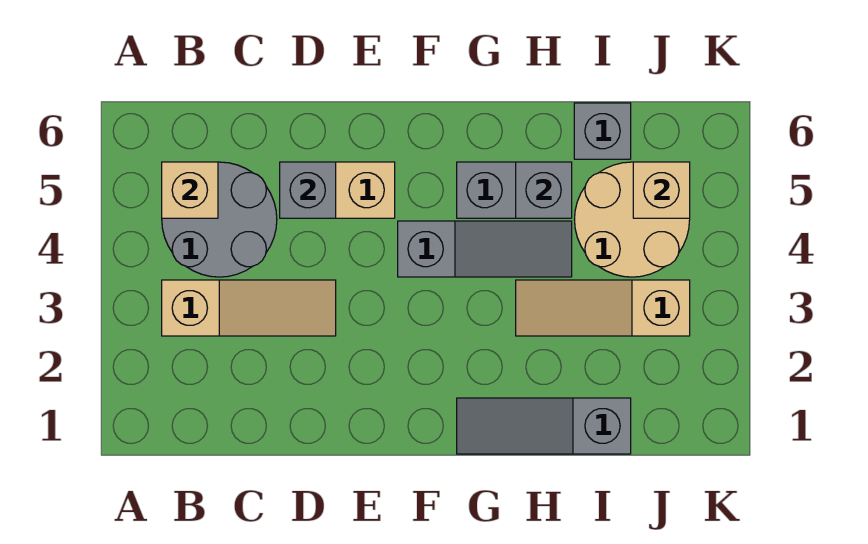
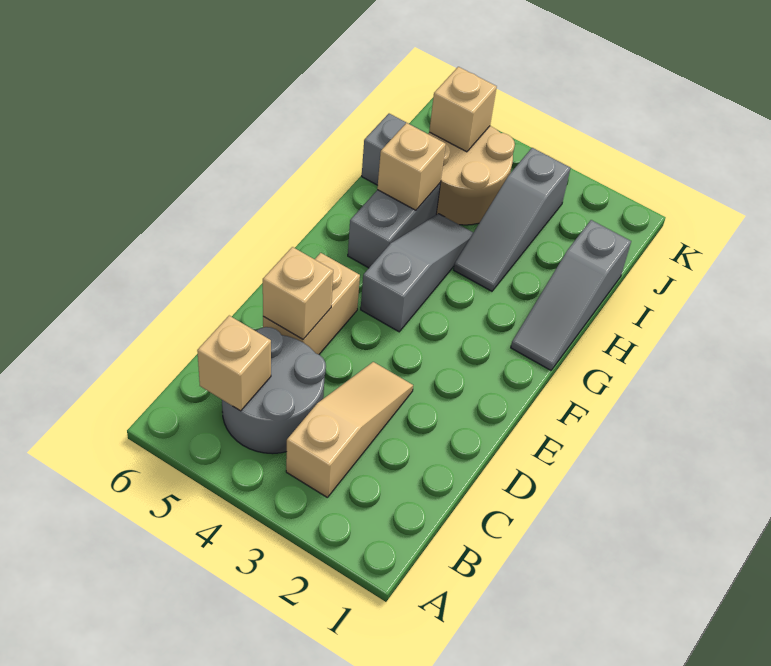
grey 1x1 brick [280,162,336,218] -> tan 1x1 brick [263,247,333,339]
tan 1x3 slope [516,280,690,336] -> grey 1x3 slope [454,148,571,291]
grey 1x1 brick [516,162,572,218] -> tan 1x1 brick [377,123,446,210]

